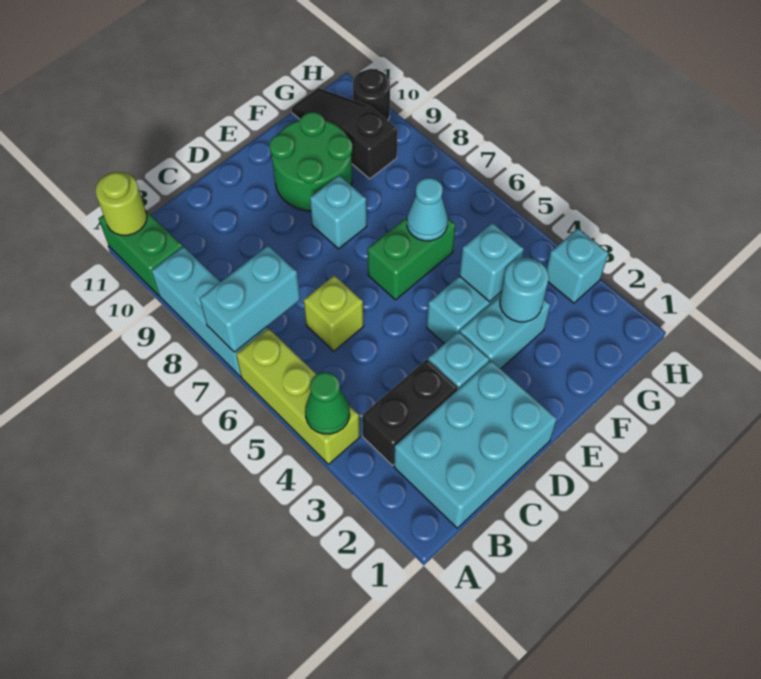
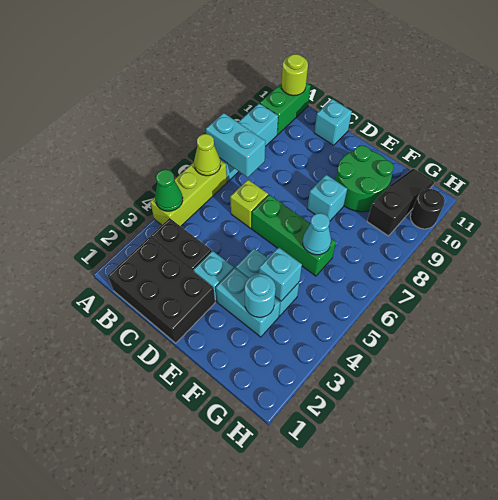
none -> lime 1x1 cone [194,134,221,176]
cyan 2x3 brick [394,361,557,528] -> black 2x3 brick [108,237,215,343]
green 1x2 brick [368,217,456,300] -> green 1x3 brick [252,195,336,276]
cyan 1x1 brick [547,229,609,303] -> cyan 1x1 brick moved to [314,99,352,145]

